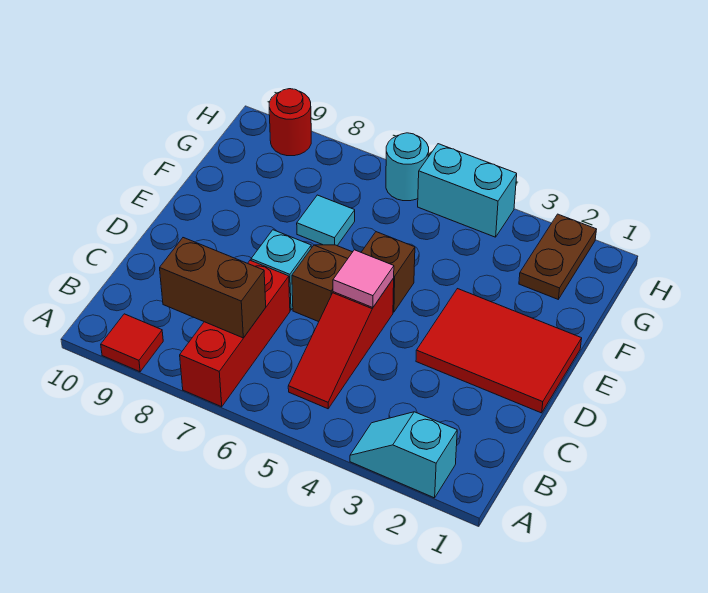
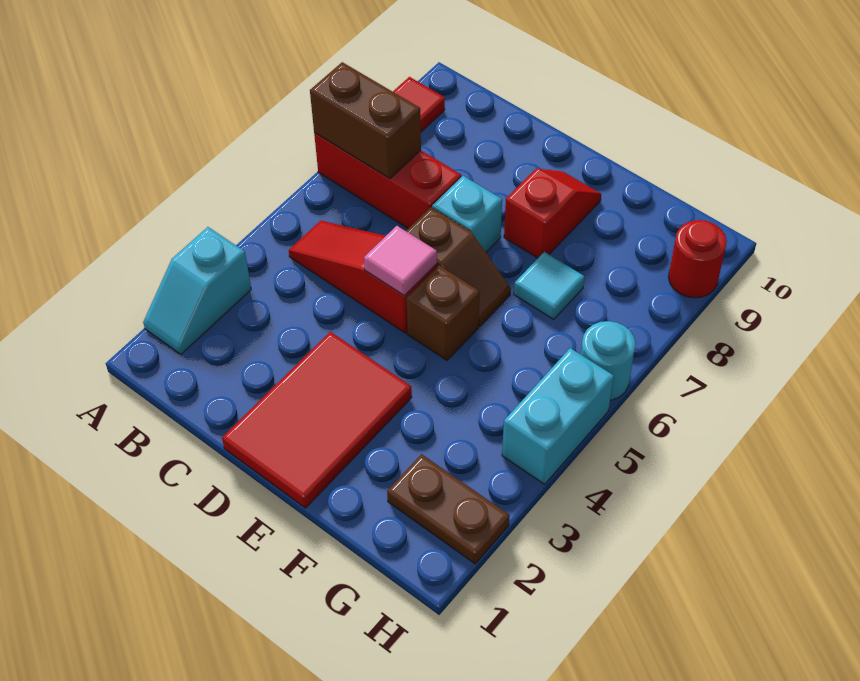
cyan 1x2 slope [350,412,457,498] -> cyan 1x2 slope turned to [143,227,251,354]
brown 1x2 brick [160,238,266,338] -> brown 1x2 brick turned to [310,62,421,179]
none -> red 1x2 slope [504,169,601,258]

